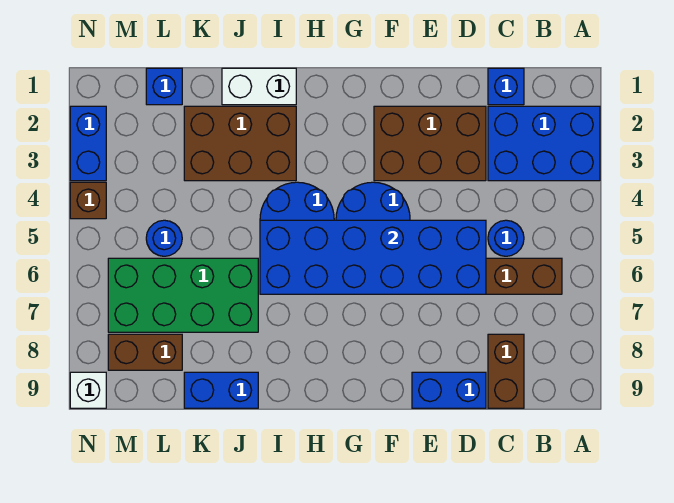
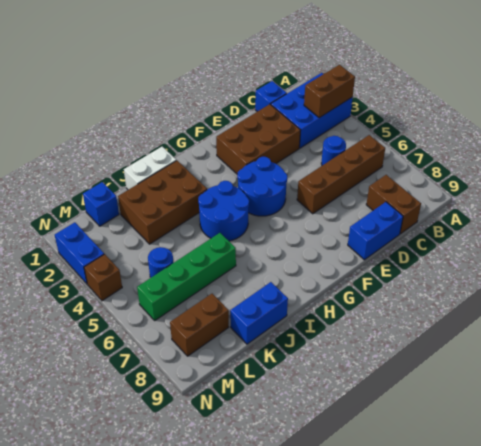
none -> brown 1x2 brick [304,65,355,118]
blue 2x6 brick [260,220,486,294] -> none
green 2x4 brick [108,258,258,332] -> green 1x4 brick [137,233,236,320]
white 1x1 brick [70,372,106,408] -> none

